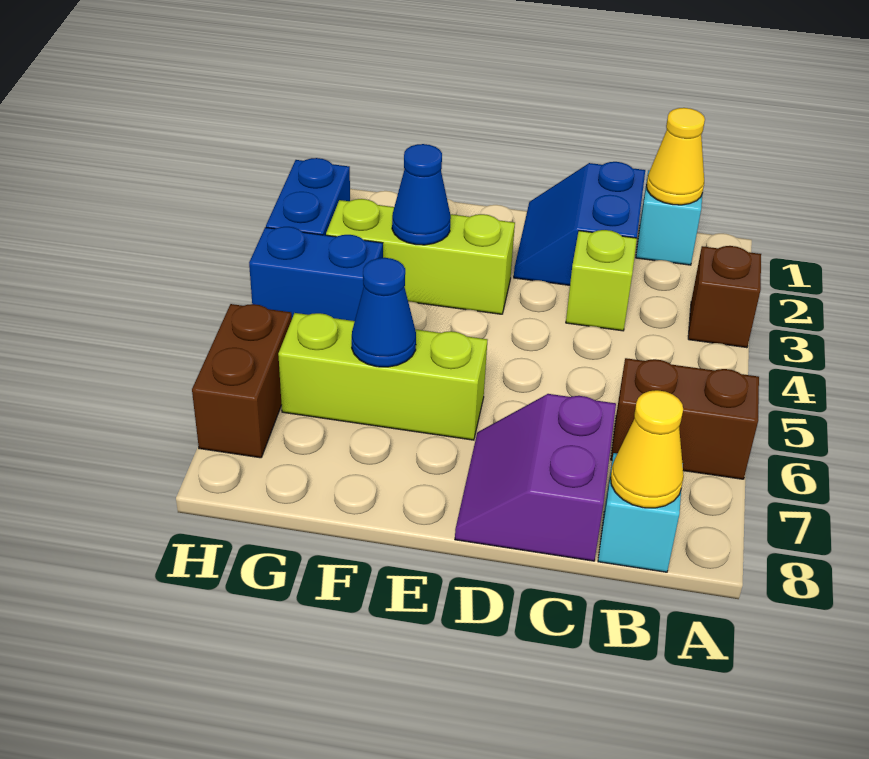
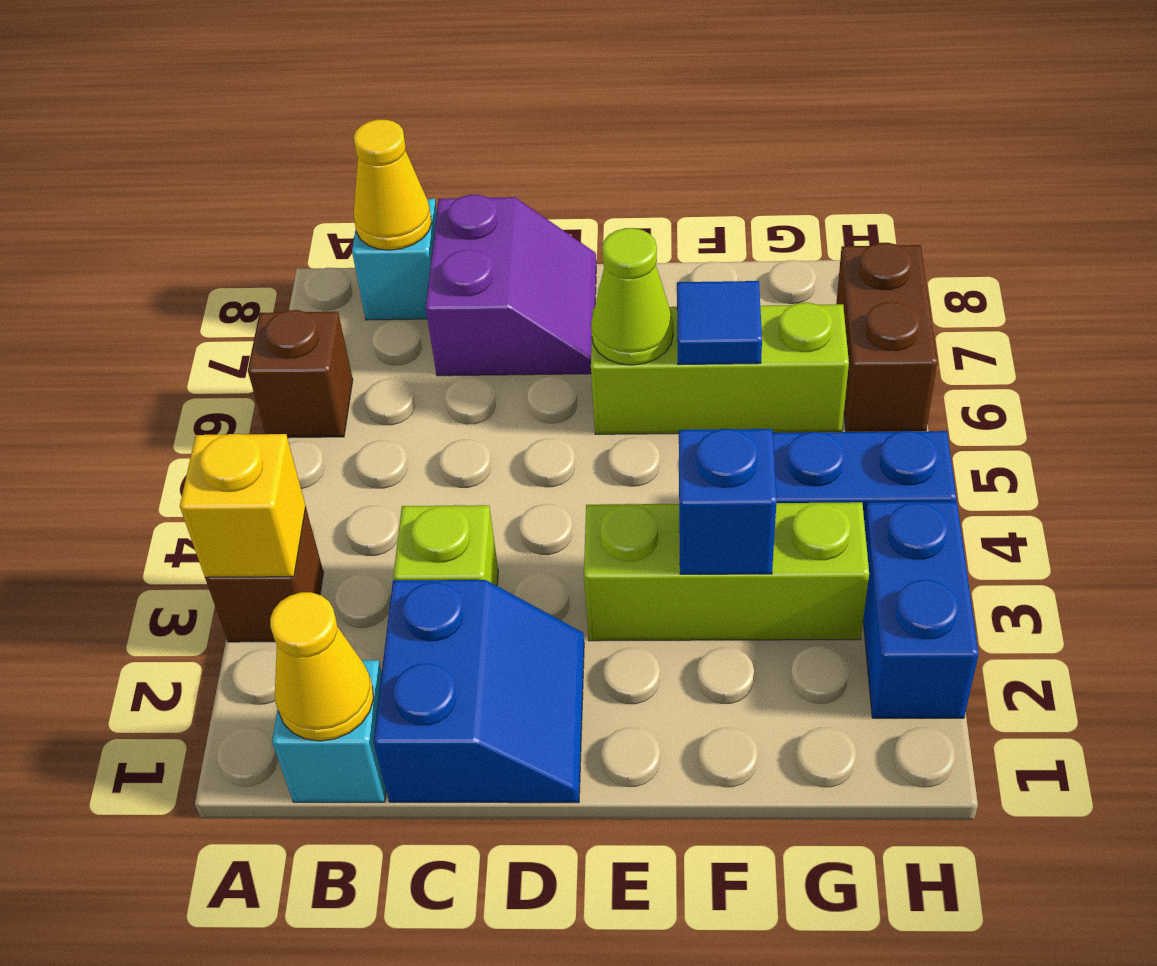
none -> yellow 1x1 brick [180,434,306,577]
brown 1x2 brick [611,358,759,479] -> brown 1x1 brick [248,310,353,438]
none -> lime 1x1 cone [591,228,673,365]
blue 1x1 cone [392,144,451,245] -> blue 1x1 brick [679,429,777,574]
blue 1x1 cone [352,258,416,367] -> blue 1x1 tile [677,281,762,365]

